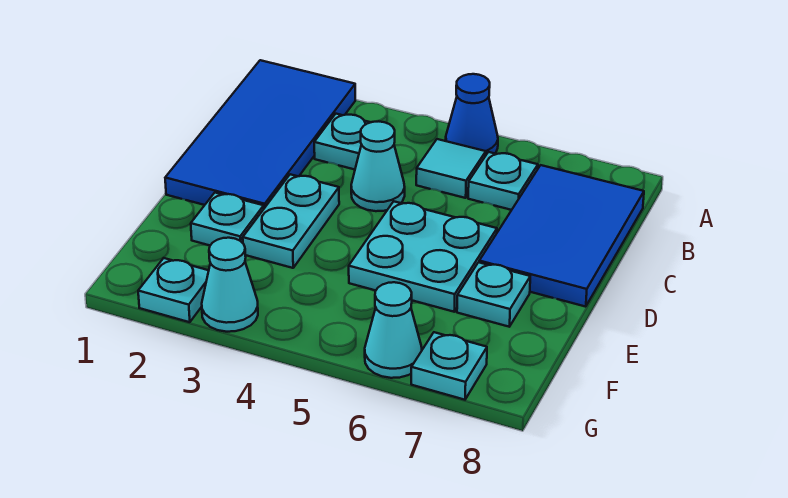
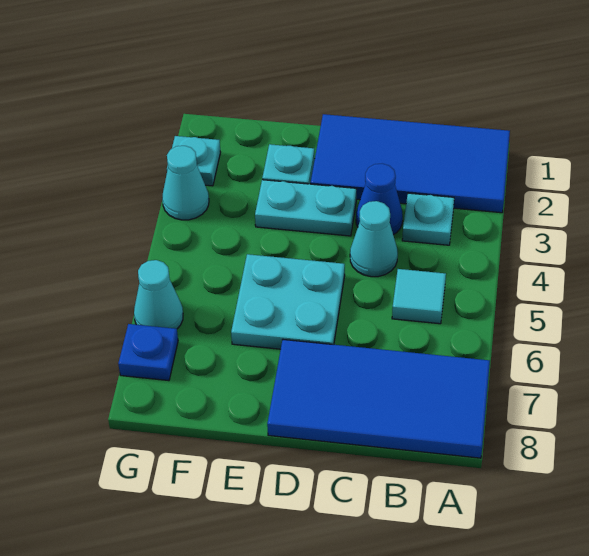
blue 1x1 cone [446,74,498,155] -> blue 1x1 cone moved to [356,164,403,235]
cyan 1x1 plate [468,152,538,210] -> none
blue 2x3 tile [479,165,644,307] -> blue 2x4 tile [267,340,490,458]
cyan 1x1 plate [457,262,530,327] -> none
cyan 1x1 plate [411,332,487,400] -> blue 1x1 plate [118,324,178,381]

